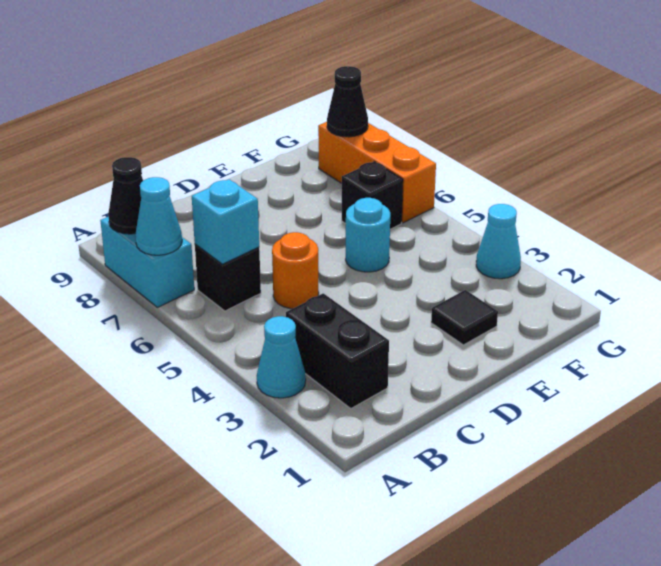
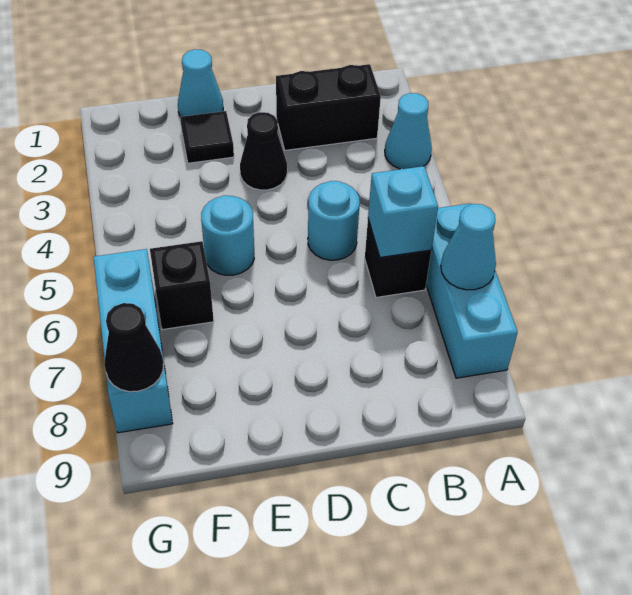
cyan 1x2 brick [100,217,194,307] -> cyan 1x3 brick [426,203,518,378]
black 1x1 cone [108,157,143,234] -> black 1x1 cone moved to [240,112,287,190]
black 1x2 brick [286,293,389,408] -> black 1x2 brick turned to [276,64,381,150]
orange 1x1 round brick [272,232,319,309] -> cyan 1x1 round brick [308,181,360,260]
cyan 1x1 cone [476,204,521,279] -> cyan 1x1 cone moved to [178,49,223,117]
orange 1x3 brick [318,122,436,223] -> cyan 1x3 brick [93,249,173,433]

